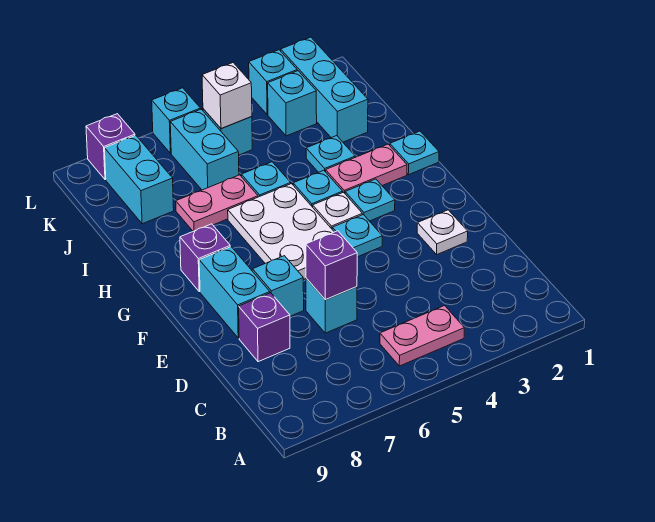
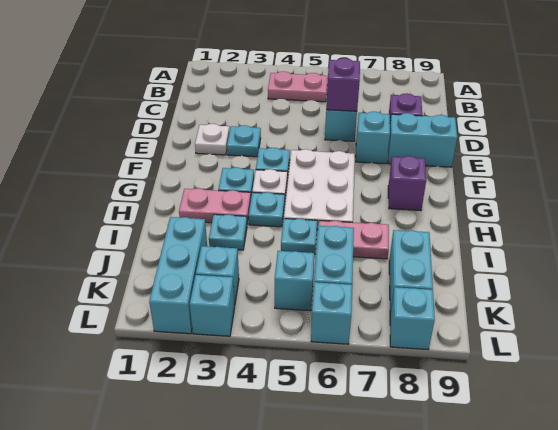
cyan 1x2 brick [199,247,270,338] -> cyan 1x2 brick turned to [388,113,457,167]
cyan 1x1 plate [390,131,439,175] -> cyan 1x1 plate moved to [227,125,261,157]
white 1x1 brick [202,63,252,129] -> none
purple 1x1 brick [86,114,135,180] -> cyan 1x1 brick [390,287,435,350]

